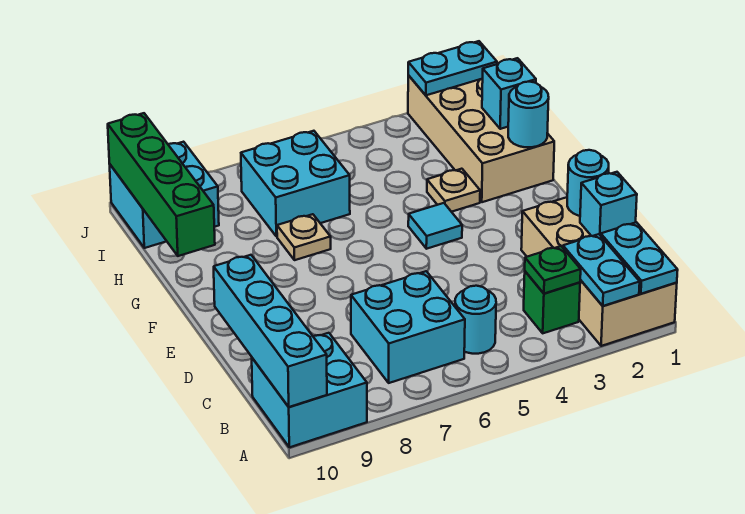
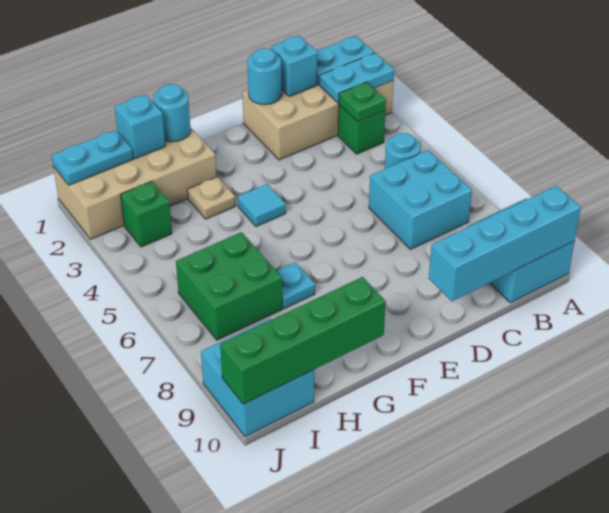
tan 1x1 plate [277,214,331,260] -> cyan 1x1 plate [276,262,315,309]
cyan 2x2 brick [241,131,350,237] -> green 2x2 brick [176,232,283,340]
none -> green 1x1 brick [120,181,172,247]
cyan 1x2 plate [408,41,497,95] -> cyan 1x2 plate turned to [51,130,133,185]

